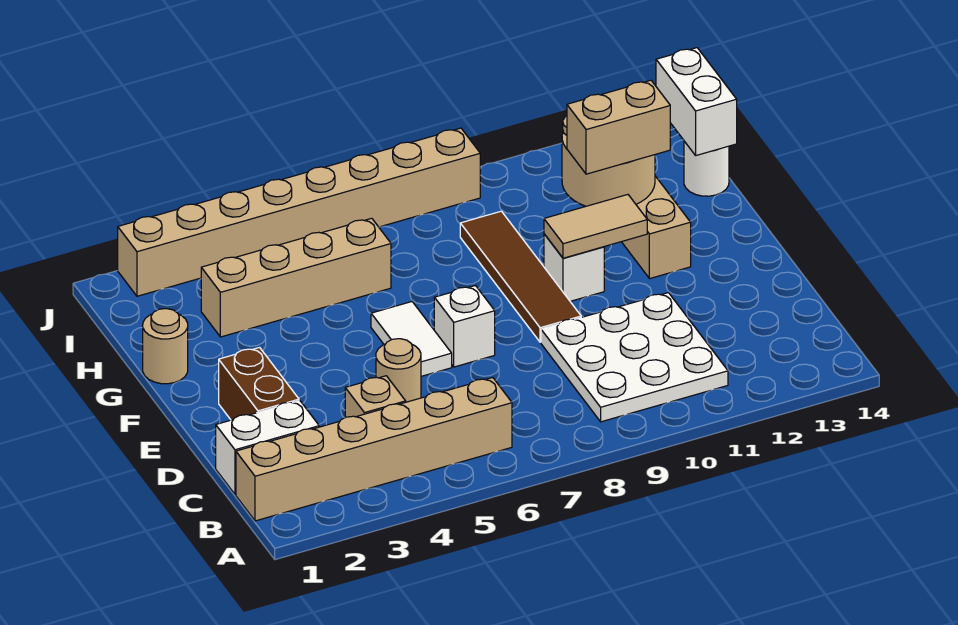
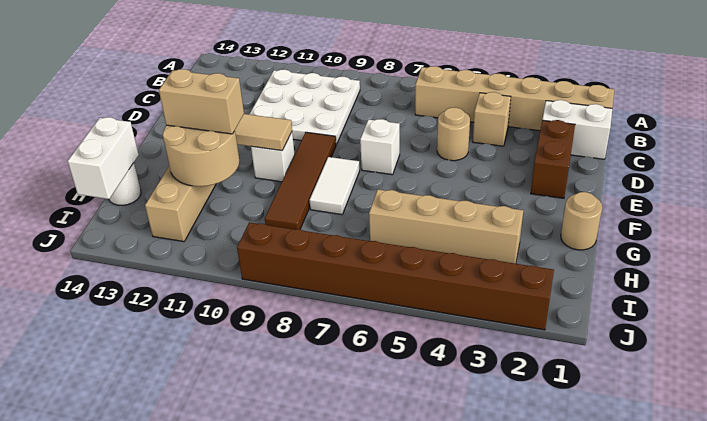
white 1x2 tile [371,302,452,376] -> white 1x2 tile moved to [310,157,360,215]
tan 1x8 brick [118,128,480,296] -> brown 1x8 brick [237,222,554,330]

